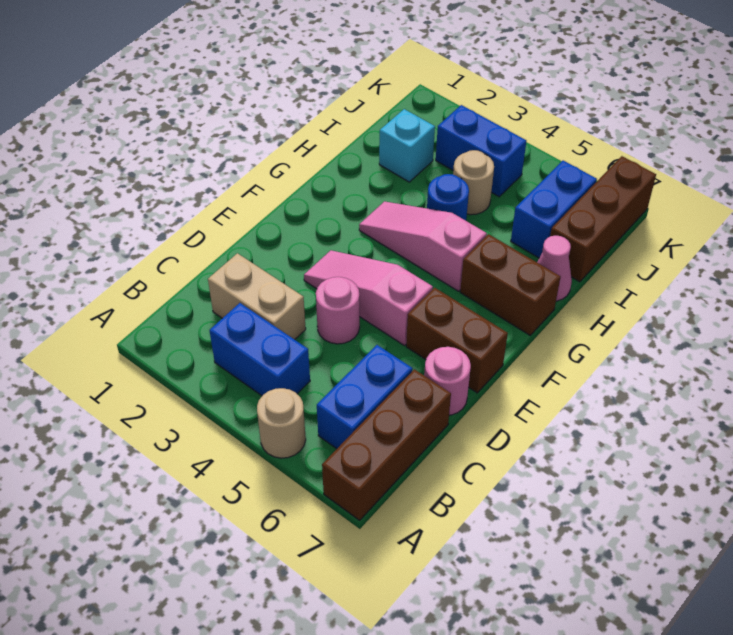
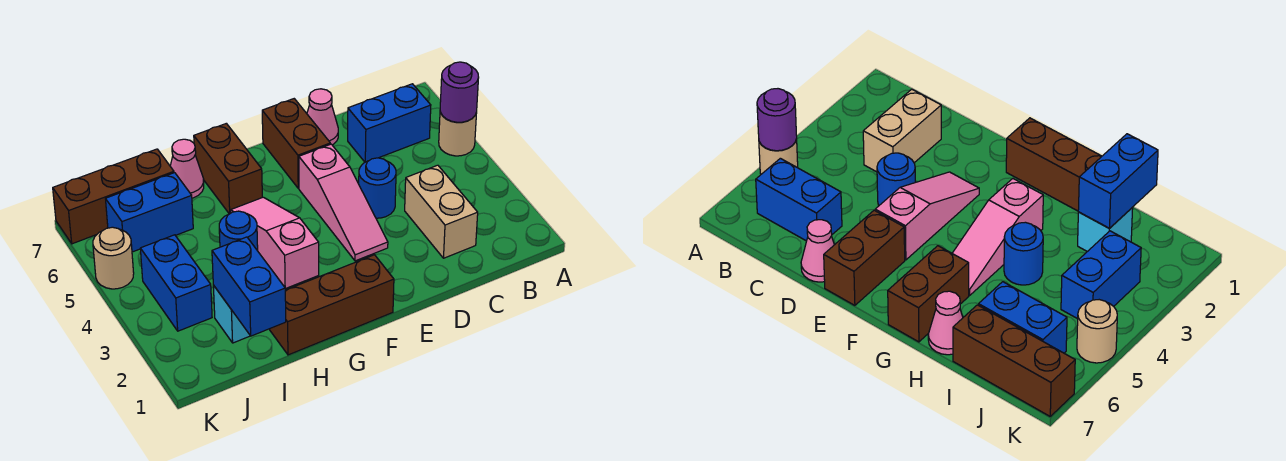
none -> purple 1x1 round brick [440,62,479,122]
brown 1x3 brick [322,369,451,520] -> brown 1x3 brick moved to [270,255,394,355]
blue 1x2 brick [210,303,310,396] -> blue 1x2 brick moved to [212,237,286,336]
pink 1x1 round brick [316,277,360,344] -> blue 1x1 round brick [359,158,396,218]
pink 1x1 round brick [424,347,471,415] -> pink 1x1 cone [307,89,338,145]
pink 1x3 slope [359,201,487,291] -> pink 1x3 slope turned to [230,197,319,289]
tan 1x1 round brick [453,150,494,215] -> tan 1x1 round brick moved to [93,227,134,289]

